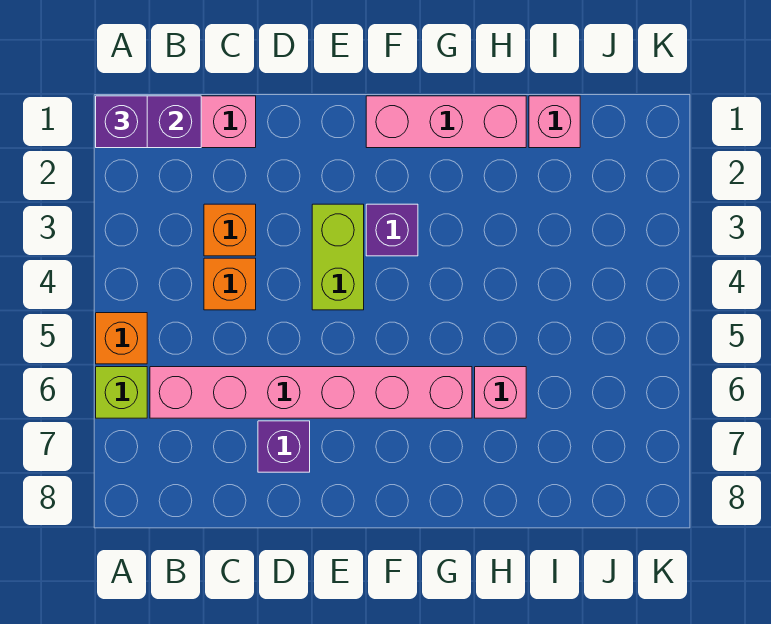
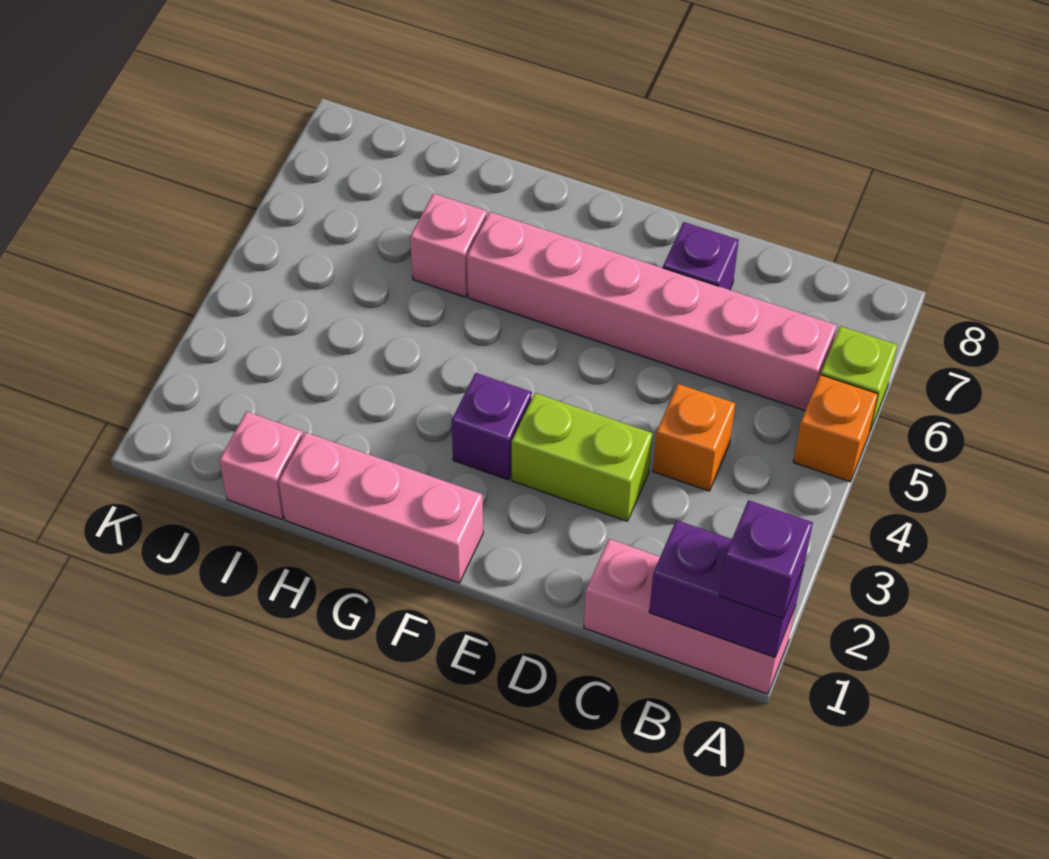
orange 1x1 brick [204,204,256,256] -> none
lime 1x2 brick [312,204,364,310] -> lime 1x2 brick turned to [512,393,652,521]

